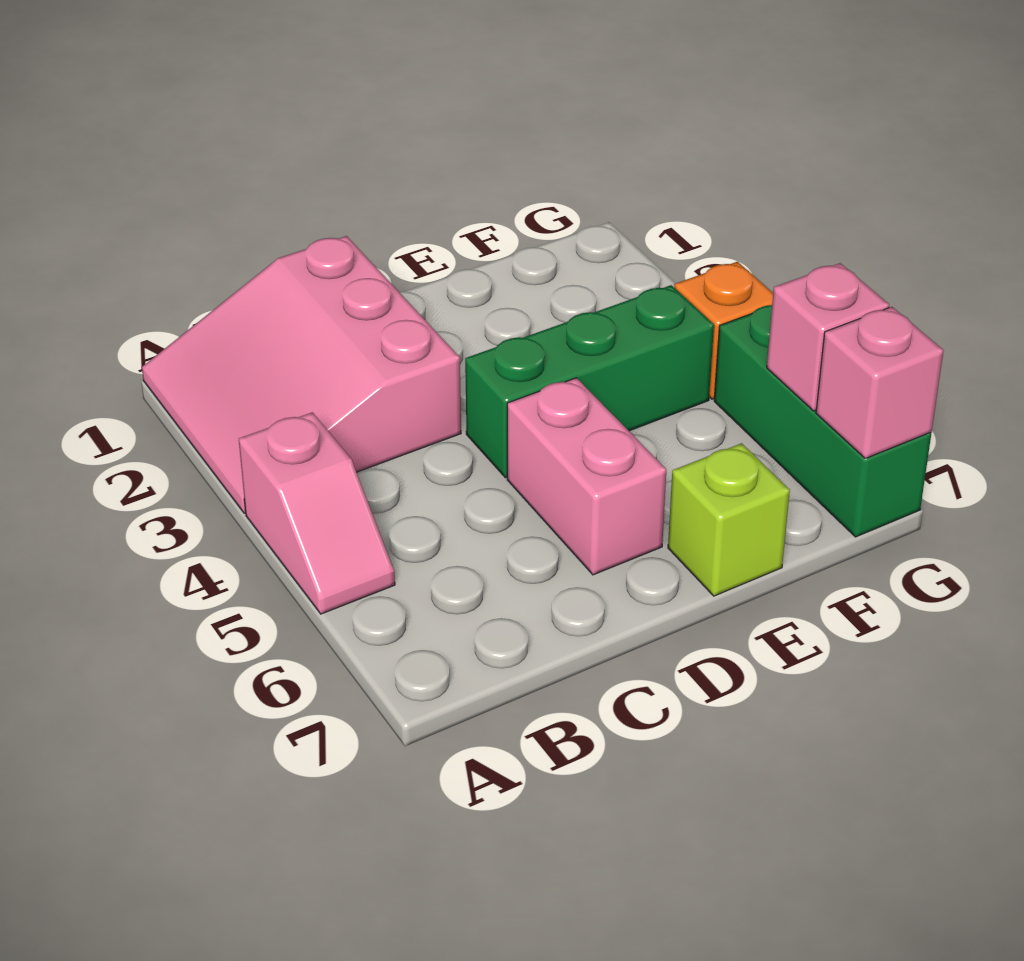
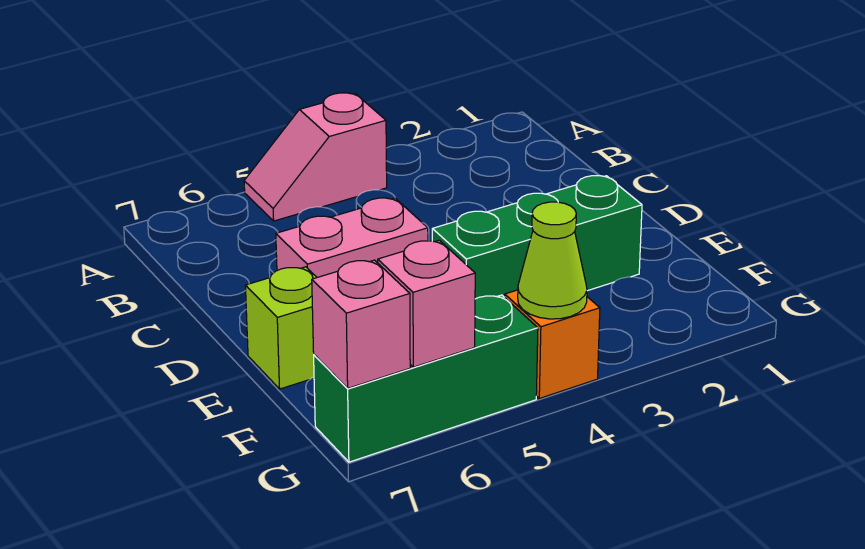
pink 3x3 slope [142,236,461,513] -> none
green 1x3 brick [465,285,714,478] -> green 1x3 brick turned to [432,176,642,299]
none -> lime 1x1 cone [518,202,587,319]

